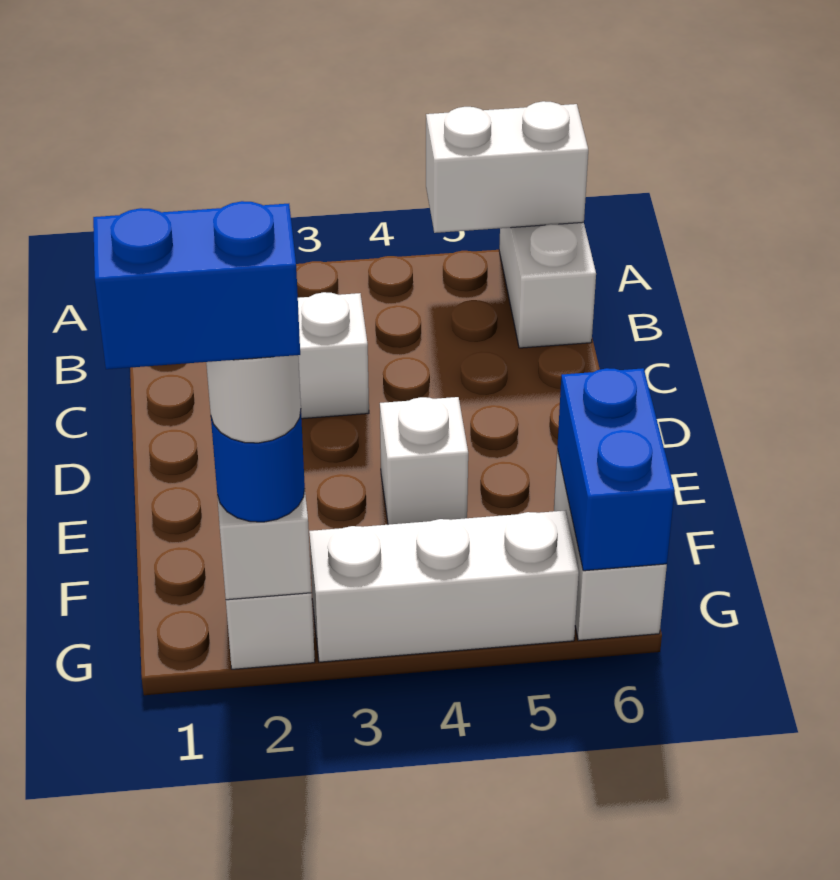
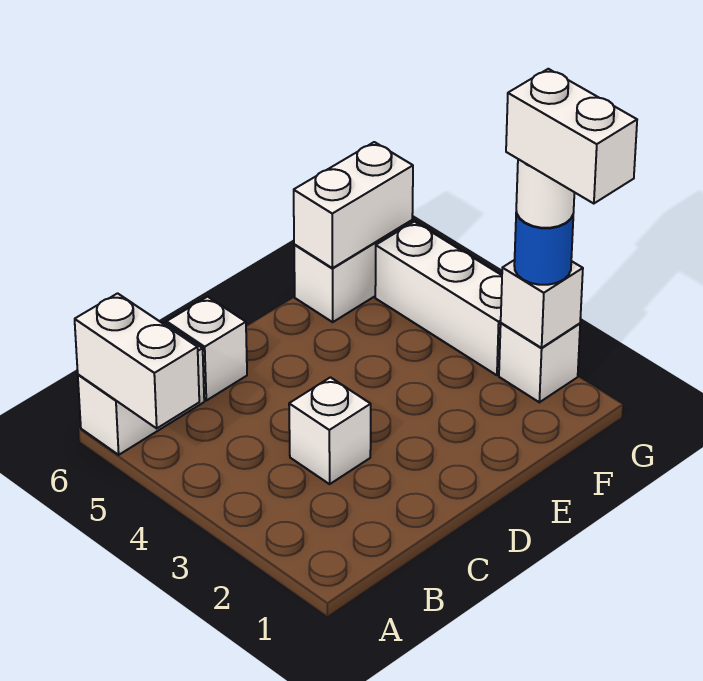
white 1x1 brick [380,397,468,525] -> white 1x1 brick moved to [166,297,247,400]
blue 1x2 brick [557,368,675,571] -> white 1x2 brick [294,142,413,268]
blue 1x2 brick [93,201,300,369] -> white 1x2 brick [506,69,637,204]

